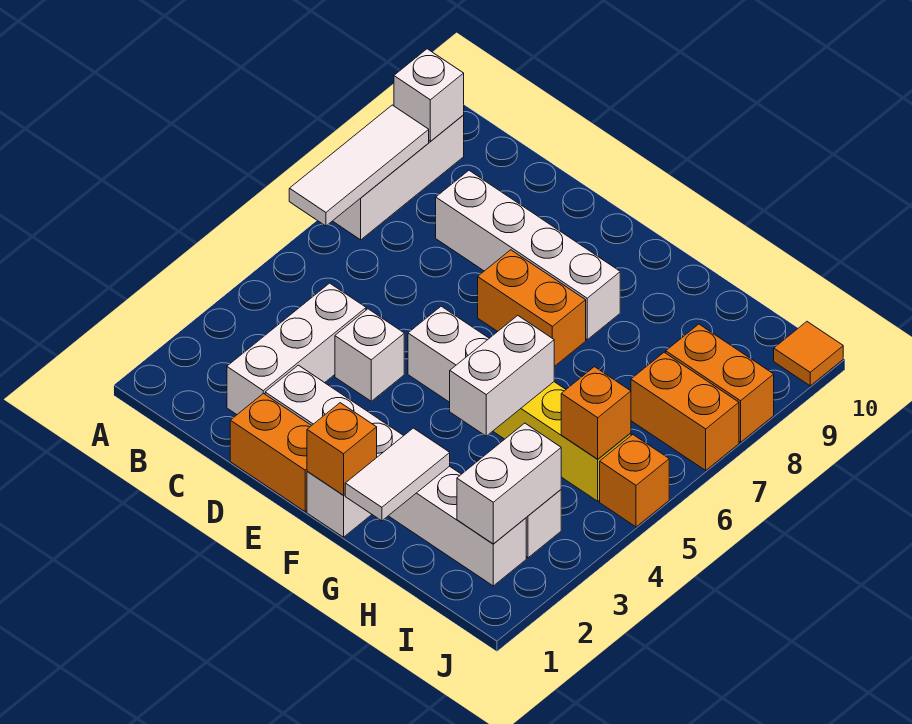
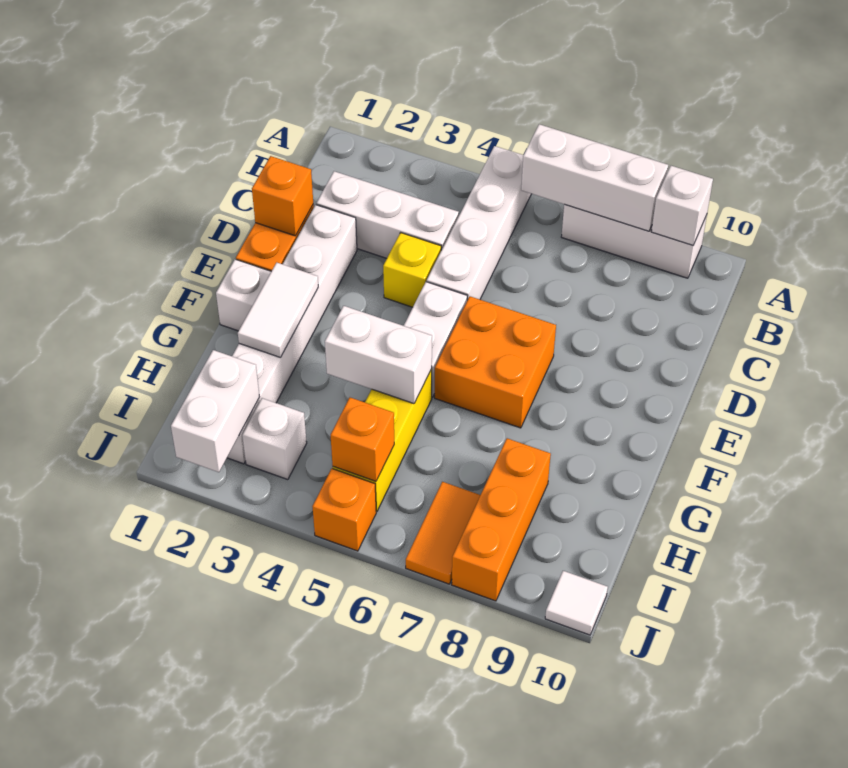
white 1x3 tile [289,105,429,226] -> white 1x3 brick [521,124,668,231]
white 1x4 brick [436,171,620,340] -> white 1x4 brick moved to [427,146,531,300]
white 1x1 brick [335,309,404,401] -> yellow 1x1 brick [383,233,441,307]
orange 1x2 brick [478,250,586,367] -> orange 2x2 brick [435,296,556,428]
orange 1x1 brick [307,403,377,495] -> orange 1x1 brick moved to [252,156,313,236]
white 1x2 tile [345,428,450,521] -> white 1x2 tile turned to [238,263,318,358]
white 1x2 brick [457,423,561,544] -> white 1x2 brick turned to [171,350,259,472]
orange 1x2 brick [631,352,739,470] -> orange 1x2 tile [406,482,480,584]
orange 1x2 brick [666,324,774,442] -> orange 1x3 brick [452,438,551,601]
orange 1x1 tile [774,322,843,386] -> white 1x1 tile [545,571,608,635]

